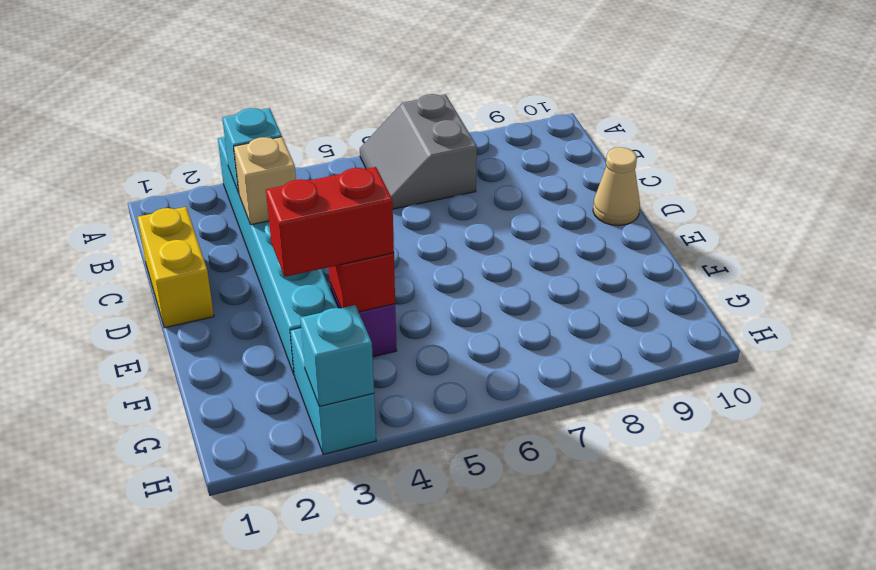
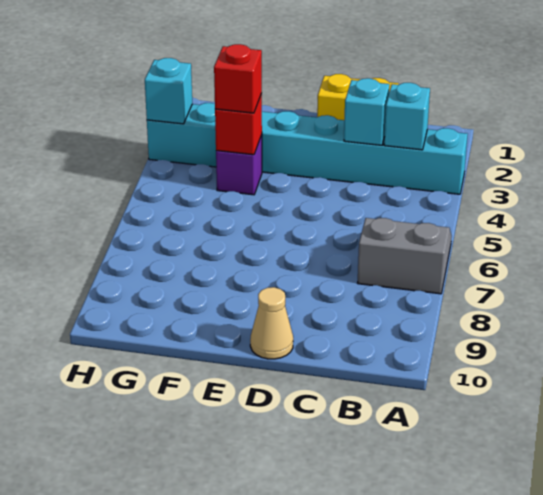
tan 1x1 brick [234,137,296,225] -> cyan 1x1 brick [344,78,390,145]
red 1x2 brick [266,167,394,277] -> red 1x1 brick [214,44,262,113]

